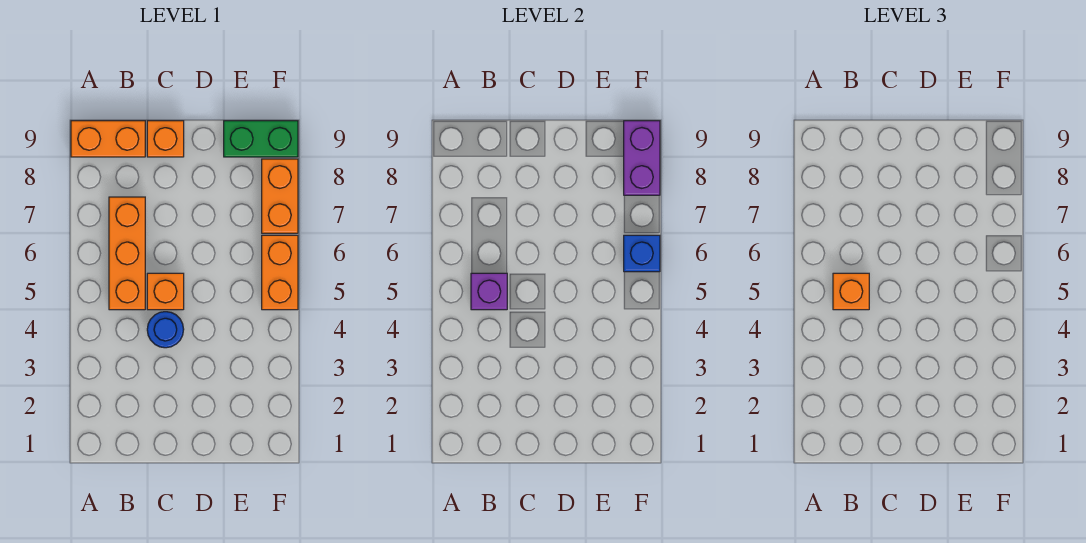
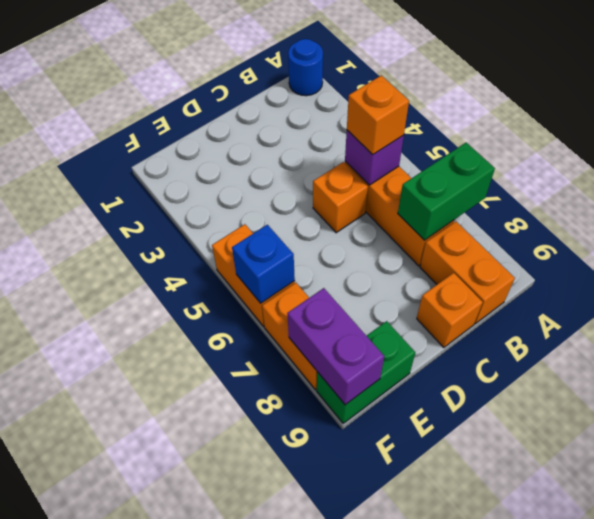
none -> green 1x2 brick [398,143,495,240]
orange 1x2 brick [71,121,145,157] -> orange 1x2 brick turned to [420,221,515,324]
blue 1x1 round brick [147,312,184,348] -> blue 1x1 round brick moved to [288,39,323,96]

